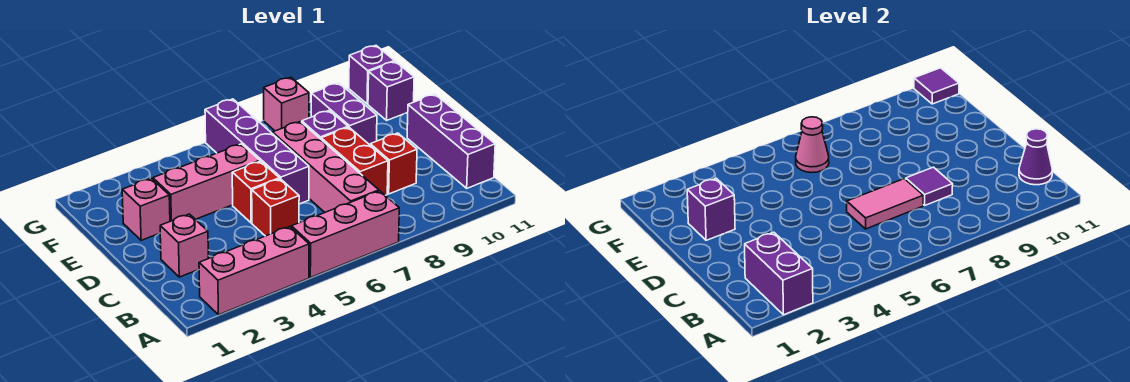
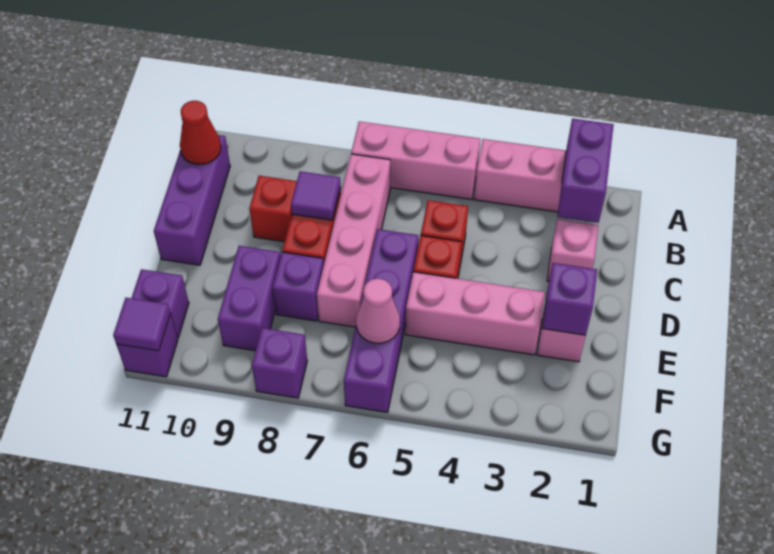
purple 1x1 cone [1019,129,1052,185] -> red 1x1 cone [180,101,221,164]
pink 1x2 tile [847,179,923,229] -> none
pink 1x1 brick [264,77,309,131] -> purple 1x1 brick [252,328,307,398]

